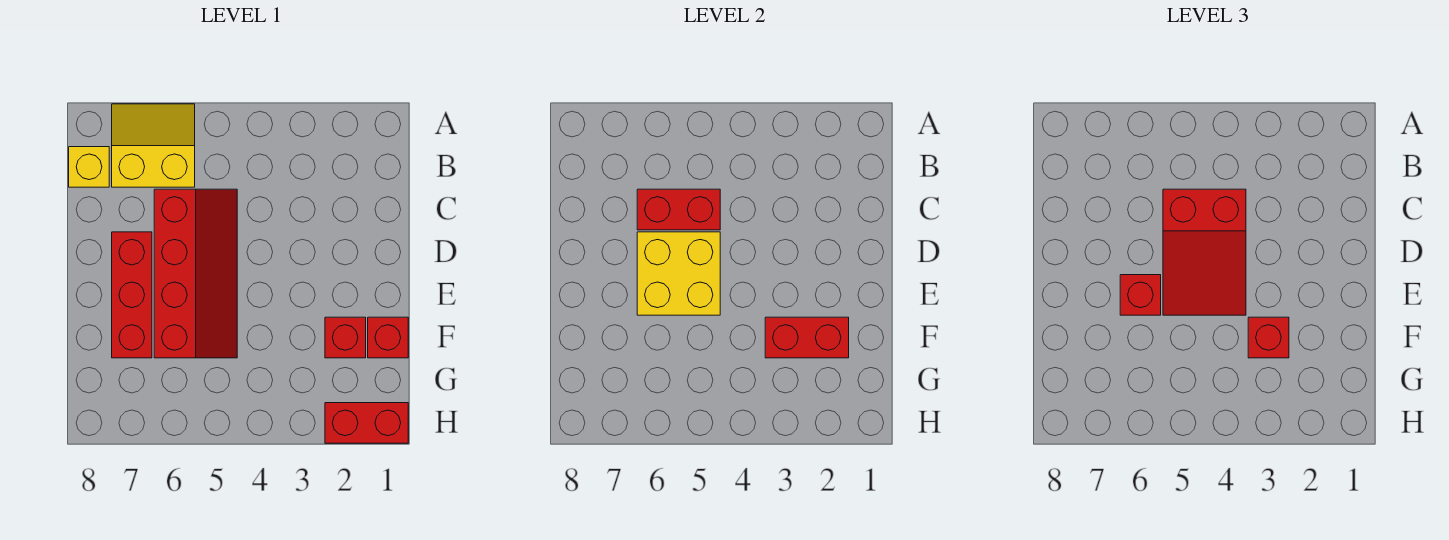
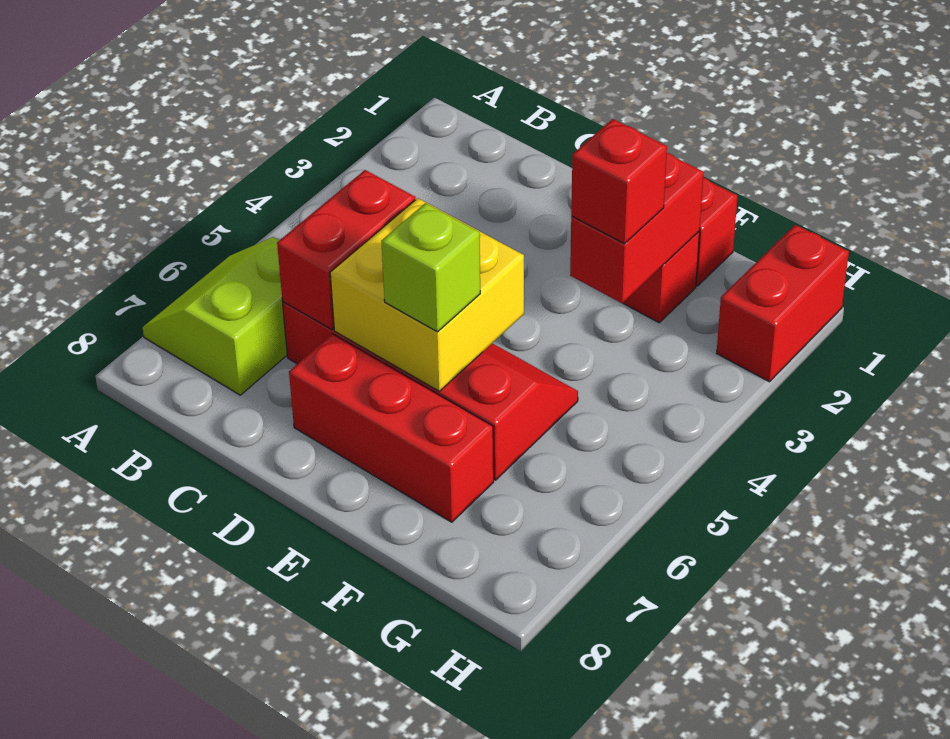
yellow 2x2 slope [112,104,195,187] -> lime 2x2 slope [143,237,287,395]
yellow 1x1 brick [69,147,109,187] -> none
red 2x3 slope [1163,189,1246,315] -> none
red 1x1 brick [1120,275,1161,315] -> lime 1x1 brick [381,203,480,332]

